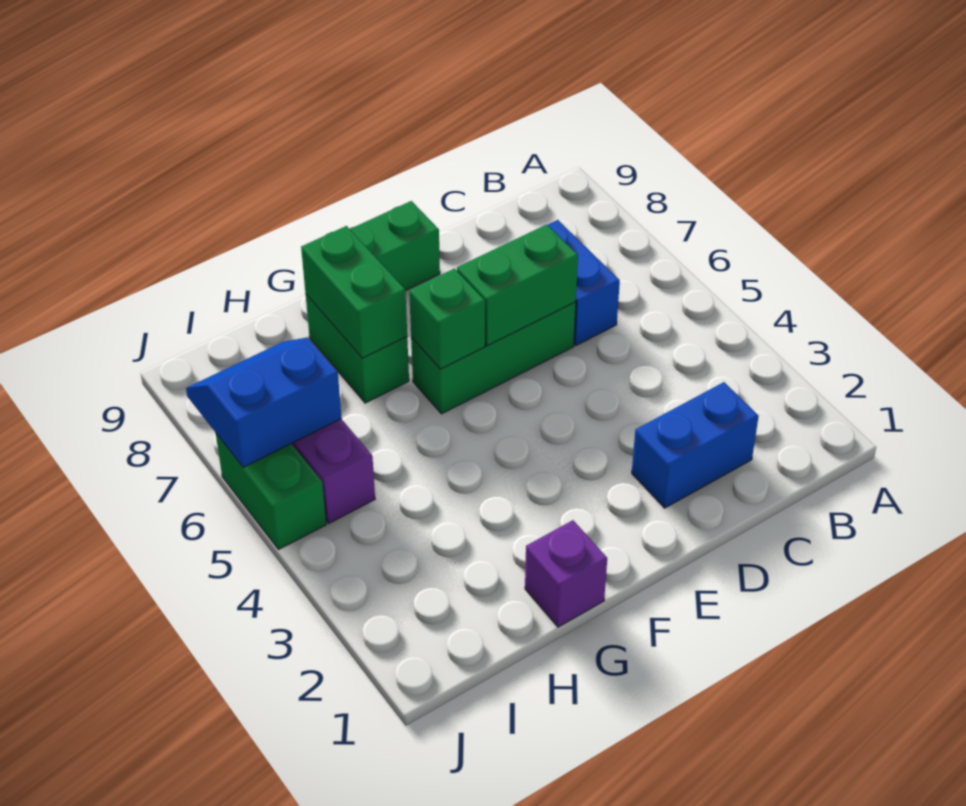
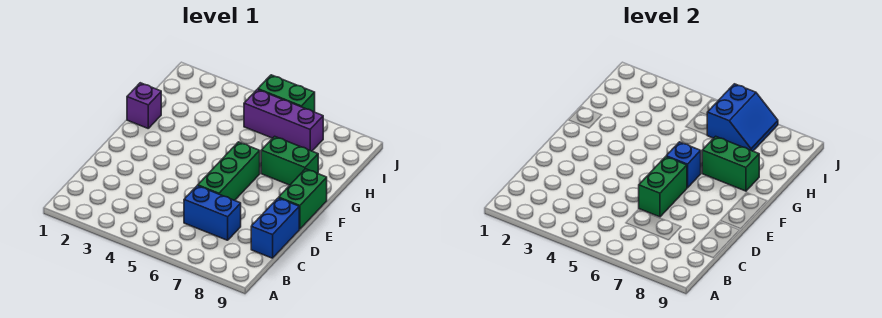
blue 1x2 brick [632,382,759,508] -> blue 1x2 brick moved to [251,198,299,258]
green 1x1 brick [409,269,485,369] -> blue 1x1 brick [666,142,701,188]

